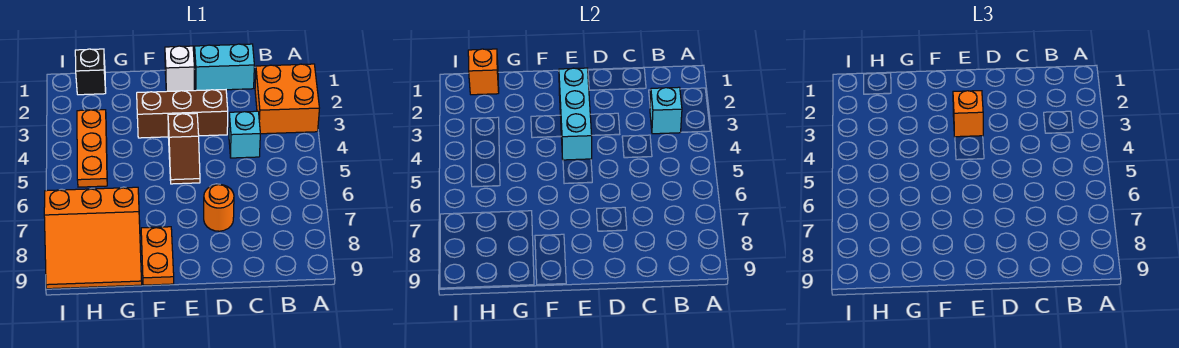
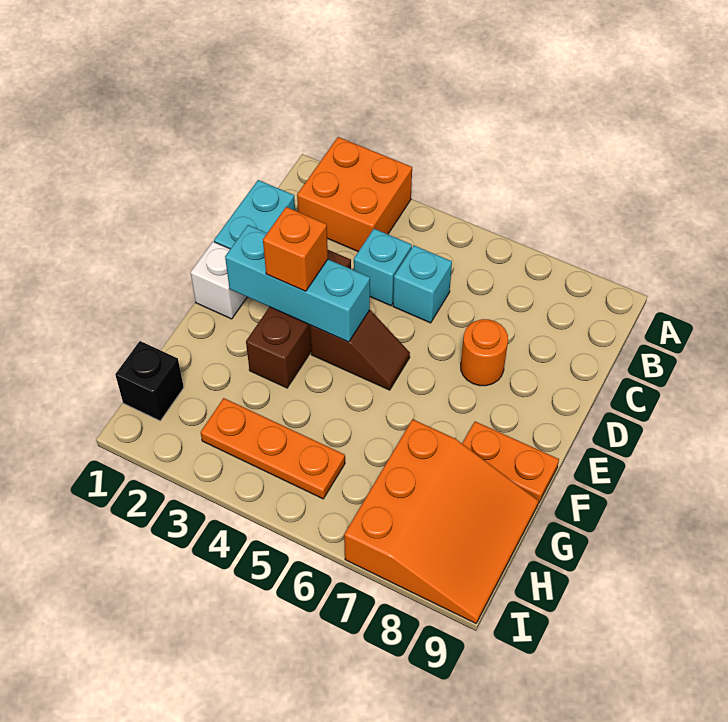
cyan 1x1 brick [650,87,682,134] -> cyan 1x1 brick moved to [393,246,452,323]
orange 1x1 brick [468,49,499,95] -> none

